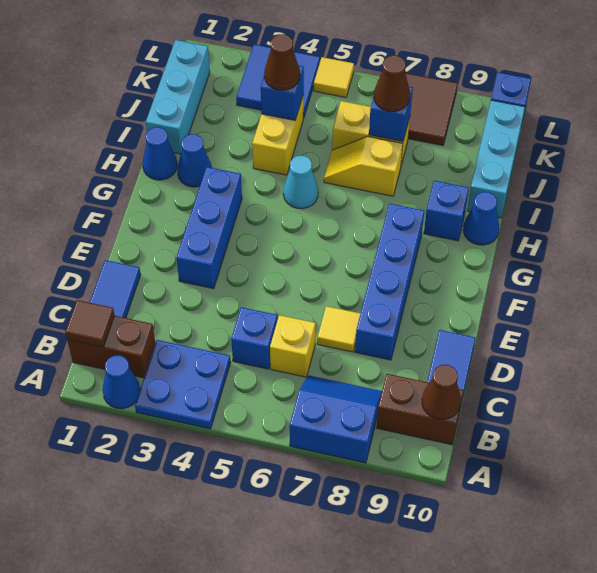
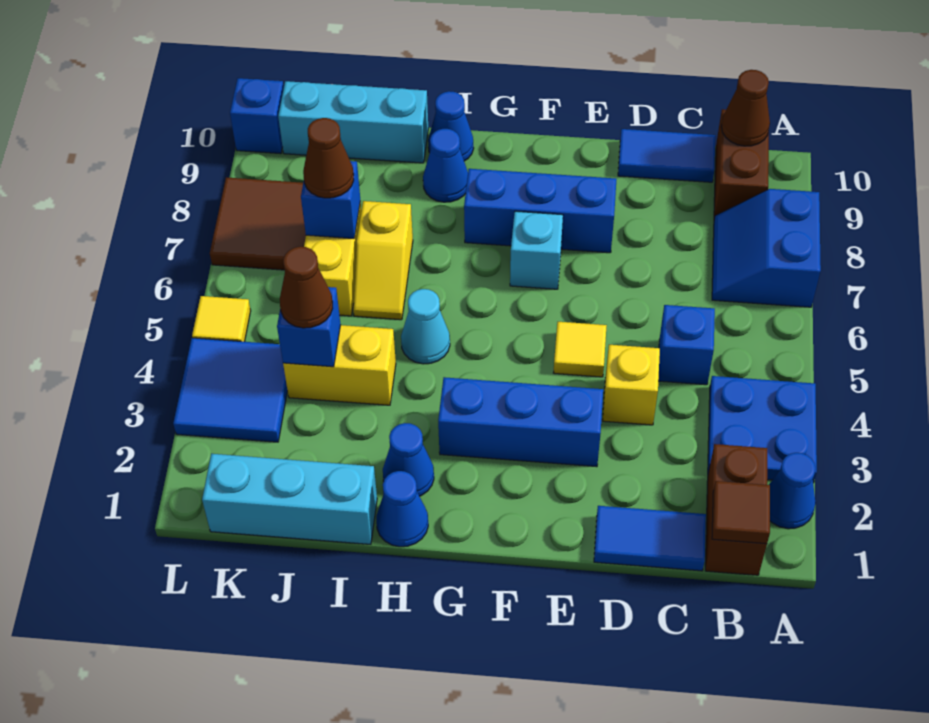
yellow 1x1 brick [270,315,316,377] -> yellow 1x1 brick moved to [603,345,660,425]
yellow 1x1 tile [317,306,361,352] -> yellow 1x1 tile moved to [554,322,607,377]
blue 1x4 brick [355,203,424,360] -> blue 1x3 brick [464,169,617,253]
none -> cyan 1x1 brick [510,211,563,289]
blue 1x1 brick [424,181,469,241] -> blue 1x1 cone [423,129,468,202]

